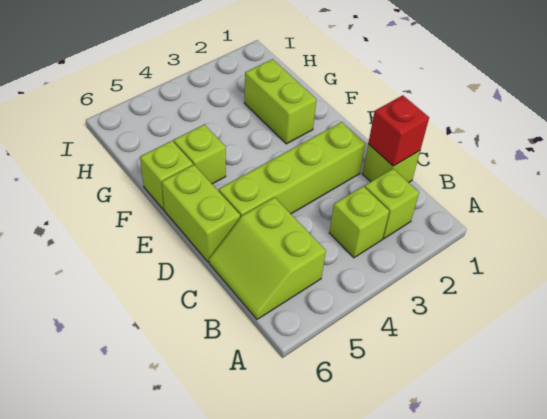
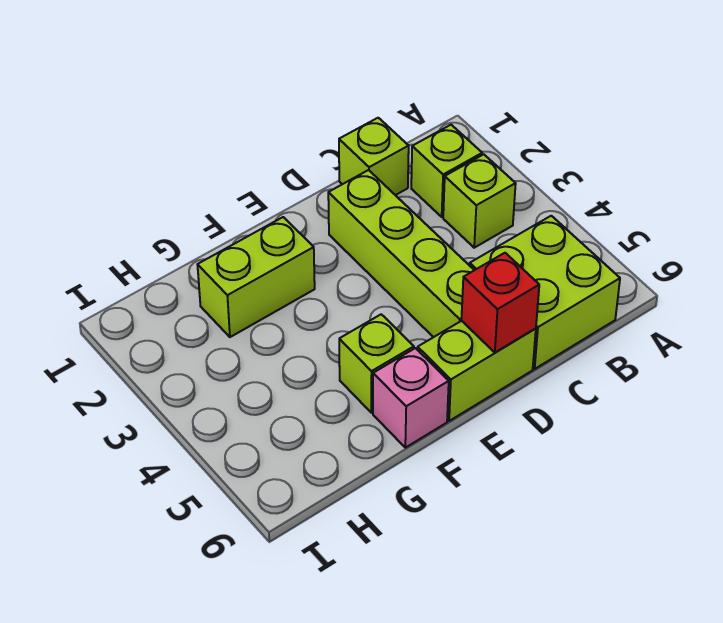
lime 2x2 slope [209,197,326,319] -> lime 2x2 brick [470,216,620,369]
red 1x1 brick [368,95,429,166] -> red 1x1 brick moved to [461,253,539,353]
lime 1x1 brick [140,141,193,210] -> pink 1x1 brick [373,348,449,448]

